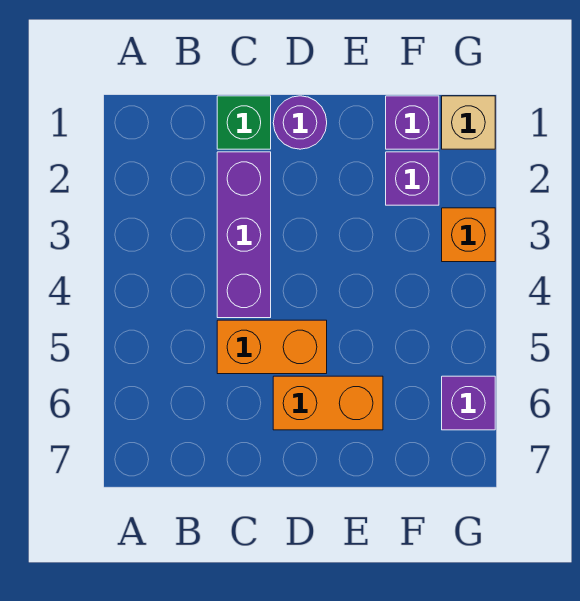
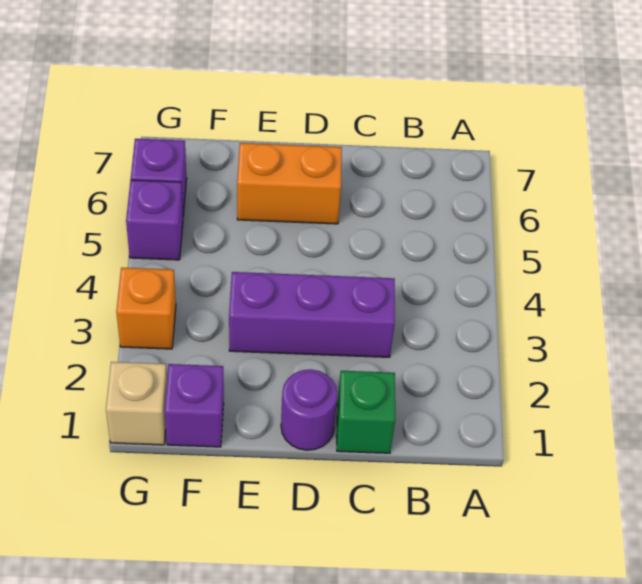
purple 1x3 brick [217,152,271,318] -> purple 1x3 brick turned to [229,272,395,357]
orange 1x2 brick [217,320,327,374] -> none
purple 1x1 brick [386,152,439,205] -> purple 1x1 brick moved to [126,180,183,260]

